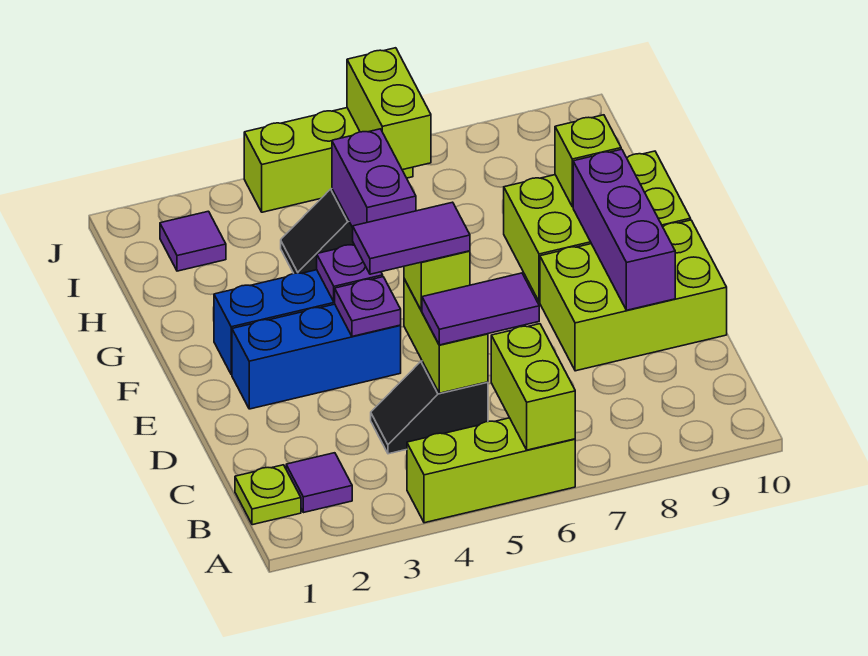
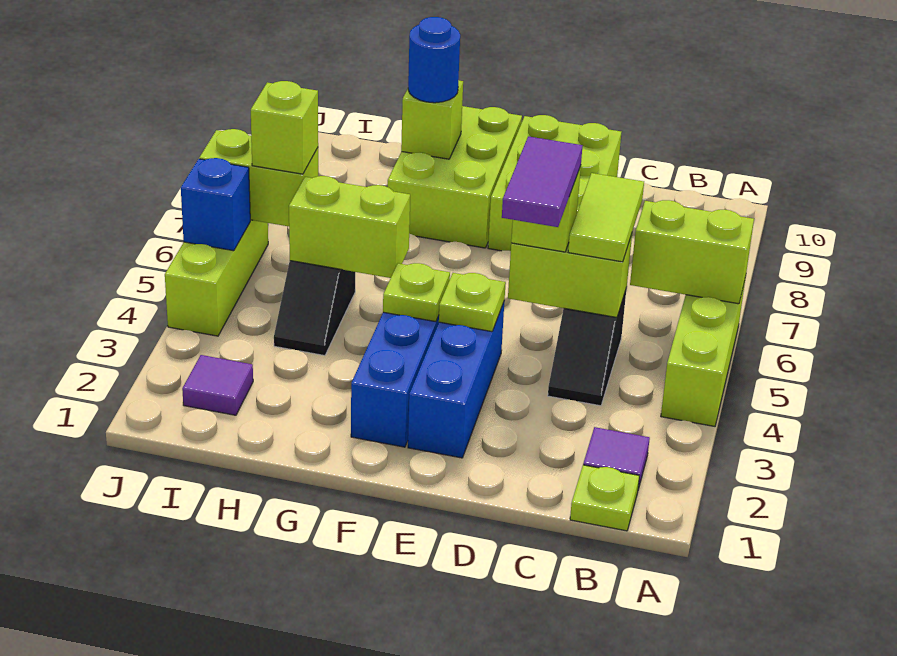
purple 1x2 tile [422,273,539,345] -> lime 1x2 tile [568,173,644,262]
purple 1x3 brick [573,149,675,310] -> none
purple 1x1 plate [335,277,401,336] -> lime 1x1 plate [439,273,506,332]
purple 1x1 plate [317,245,383,302] -> lime 1x1 plate [383,263,450,322]
purple 1x2 brick [332,129,416,227] -> lime 1x2 brick [289,176,410,278]
none -> blue 1x1 round brick [408,17,460,103]
none -> lime 1x1 brick [251,81,318,174]
none -> blue 1x1 brick [181,158,250,251]

